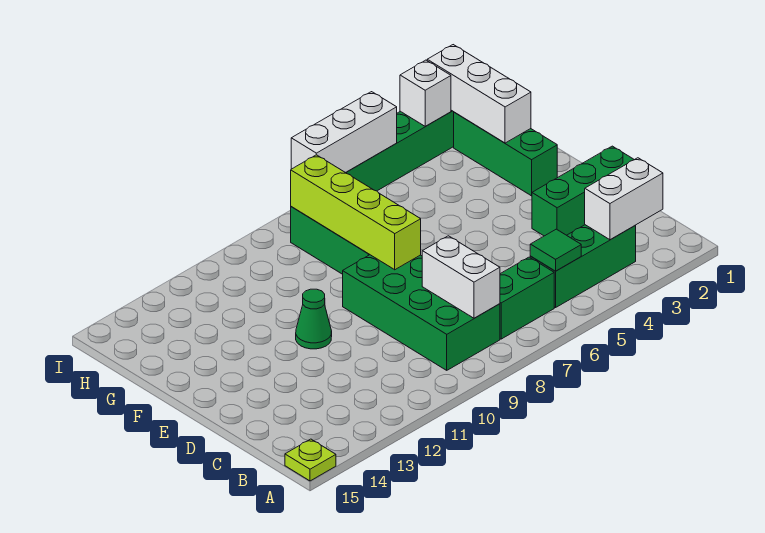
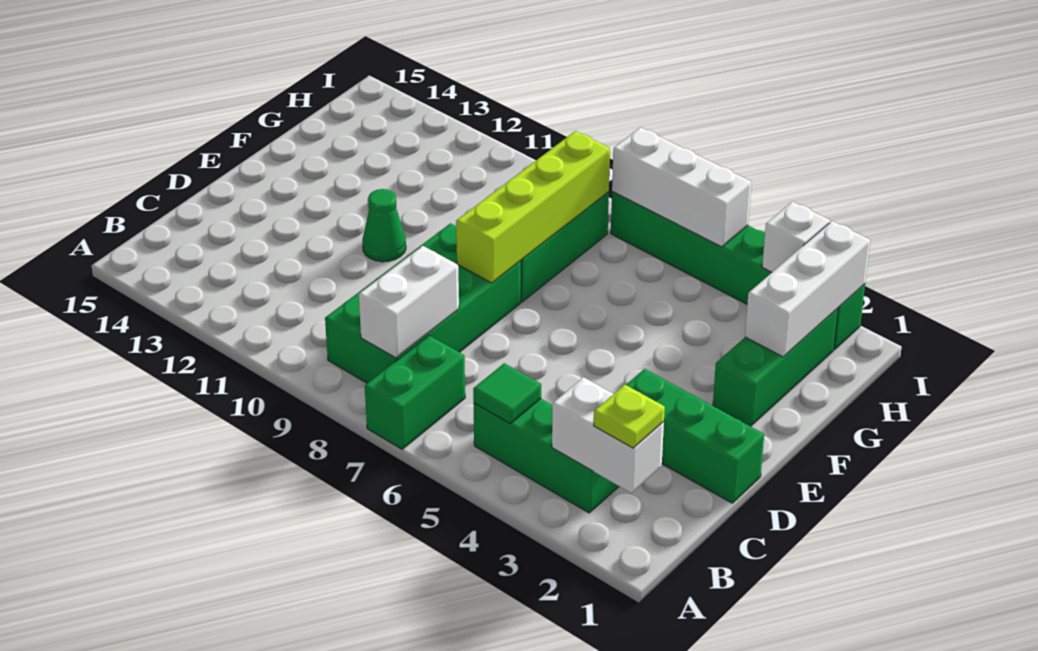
lime 1x1 plate [285,439,336,481] -> lime 1x1 plate moved to [594,385,665,448]
green 1x2 brick [500,257,554,339] -> green 1x2 brick turned to [365,336,465,449]

